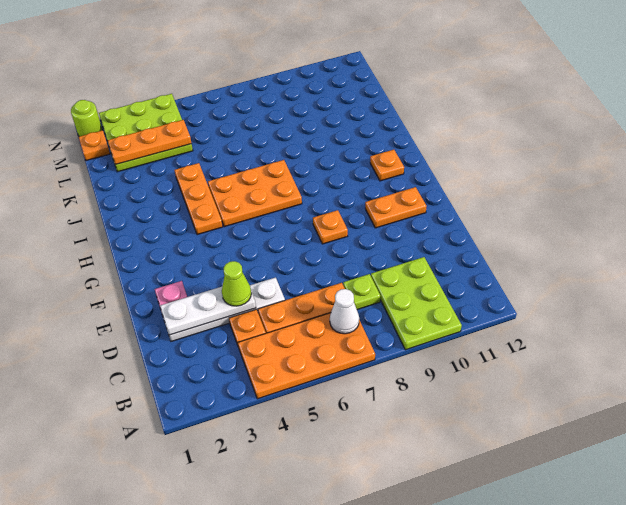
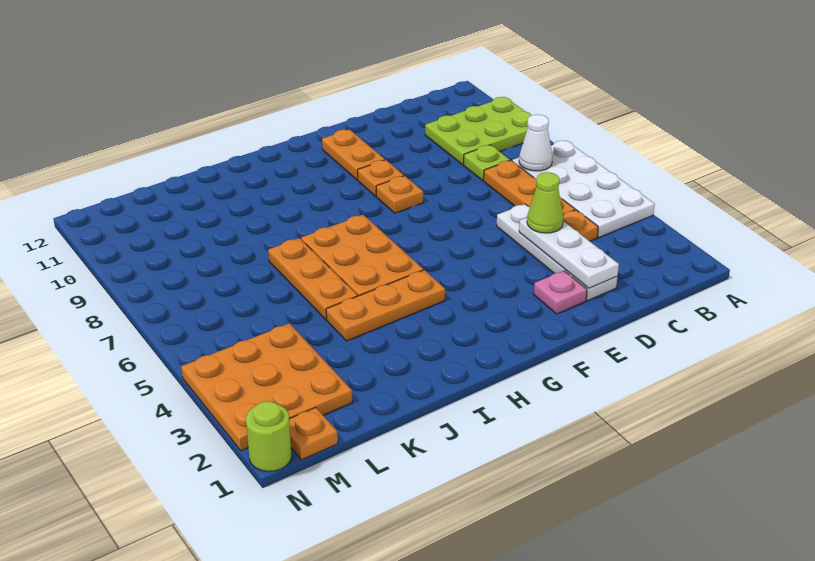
orange 2x4 plate [238,313,375,399] -> white 2x4 plate [512,140,655,237]
orange 1x1 plate [370,150,404,181] -> orange 1x1 plate moved to [358,160,404,196]
lime 3x3 plate [99,94,193,172] -> orange 3x3 plate [181,323,352,451]
orange 1x3 plate [107,120,191,165] -> orange 1x3 plate moved to [268,238,358,320]

